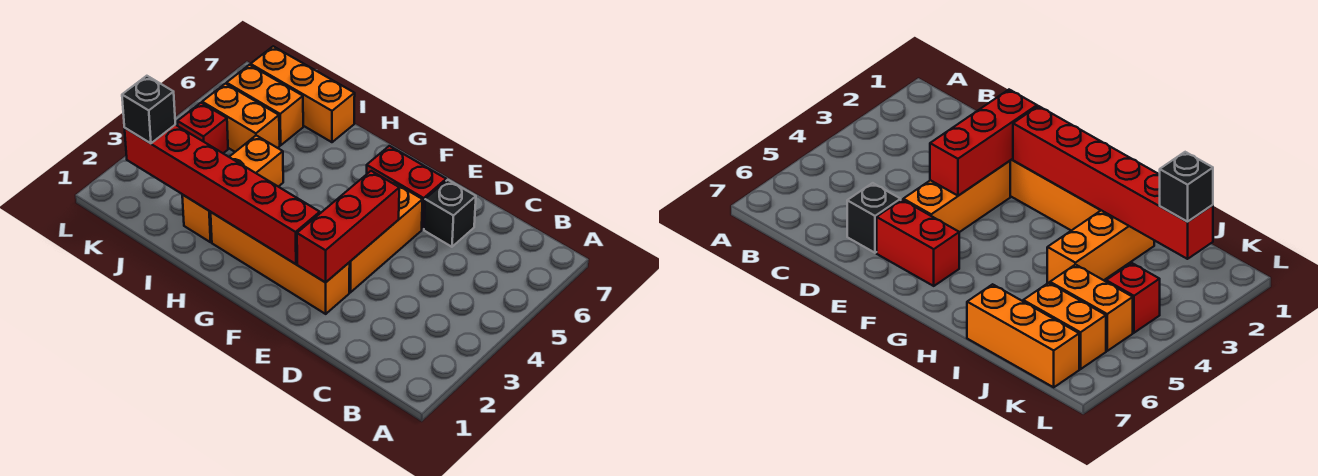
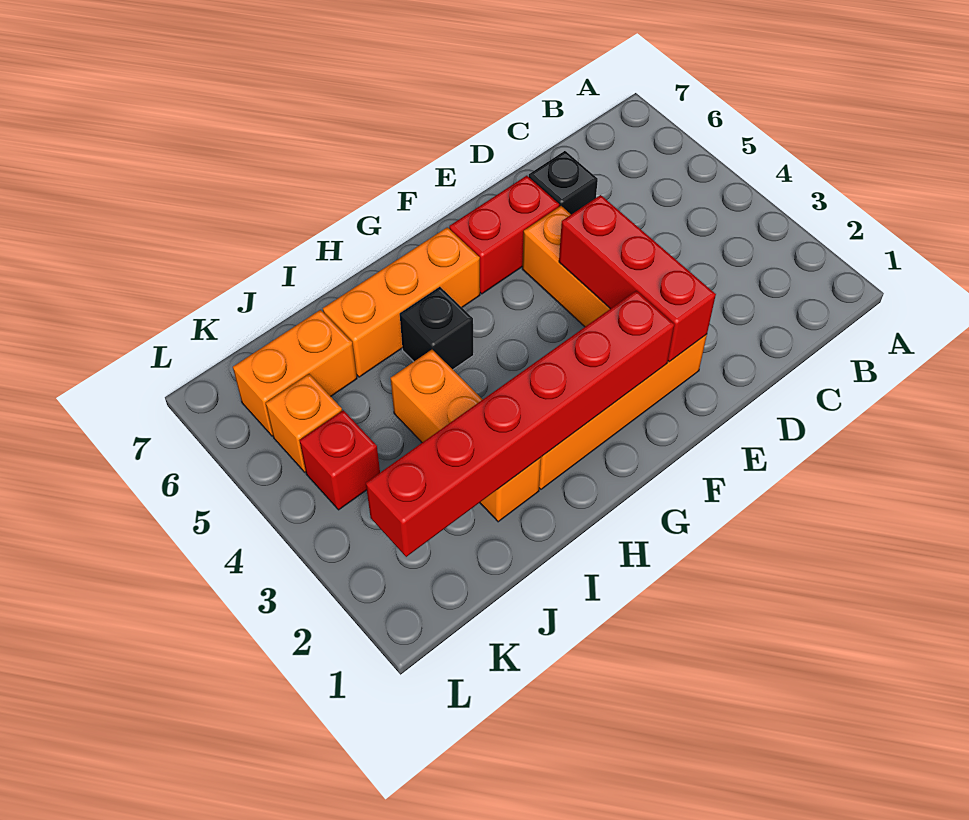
orange 1x3 brick [251,46,355,142] -> orange 1x3 brick moved to [323,227,480,377]
orange 1x2 brick [202,84,280,152] -> orange 1x1 brick [266,374,342,472]
black 1x1 brick [122,76,175,143] -> black 1x1 brick moved to [400,287,474,369]

